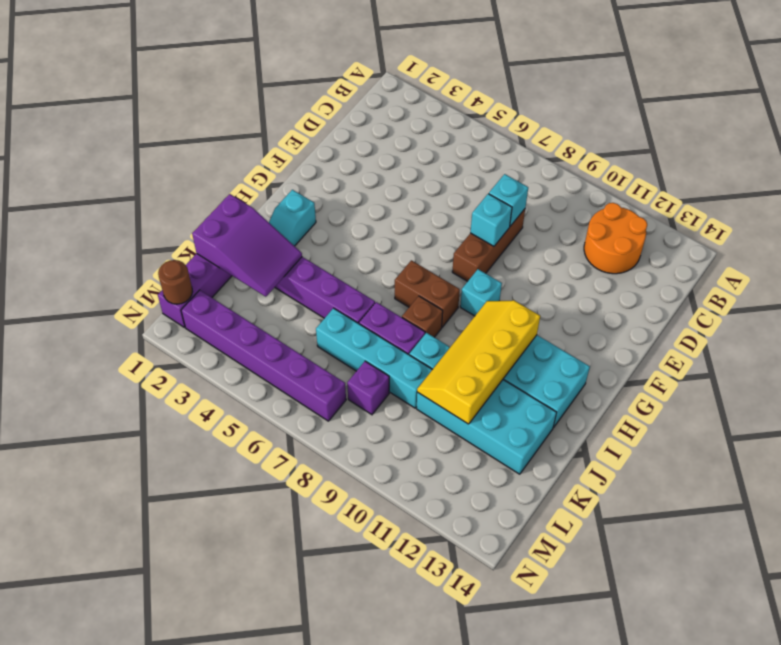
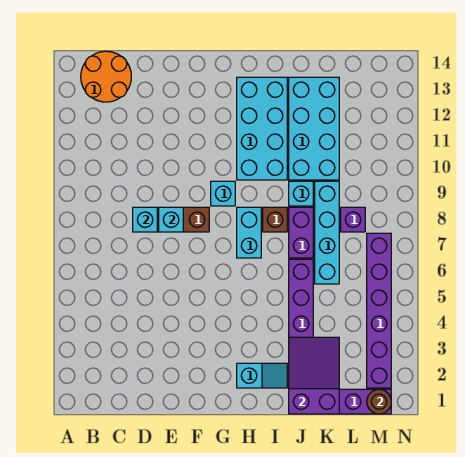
orange 2x2 round brick [584,203,647,274] -> orange 2x2 round brick moved to [81,51,131,102]
brown 1x2 brick [395,260,460,327] -> cyan 1x2 brick [237,207,261,258]
yellow 2x4 slope [417,300,540,424] -> none

